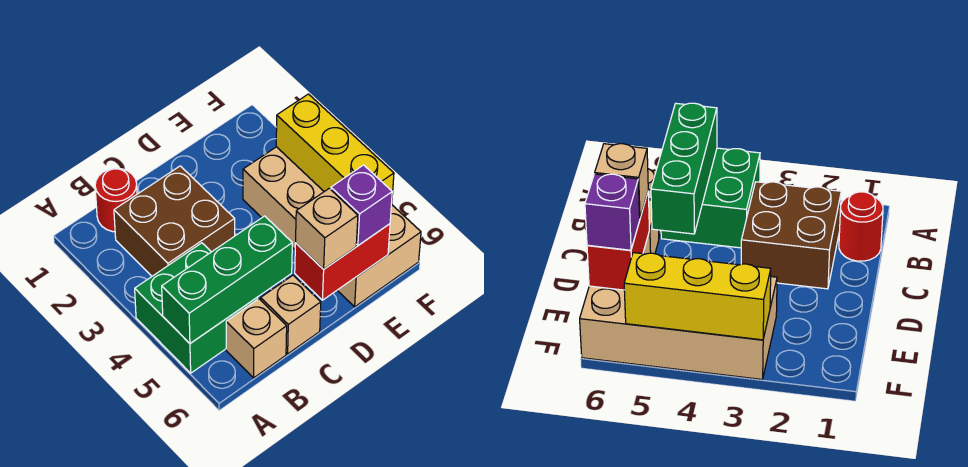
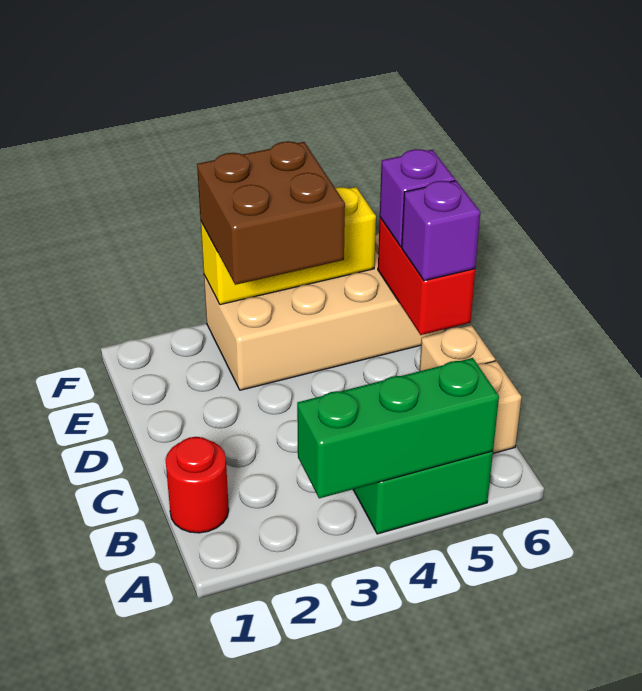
green 1x3 brick [162,216,292,343] -> green 1x3 brick turned to [297,358,499,498]
brown 2x2 brick [114,166,235,276] -> brown 2x2 brick moved to [197,141,345,285]
tan 1x1 brick [296,188,358,269] -> purple 1x1 brick [402,181,480,281]

